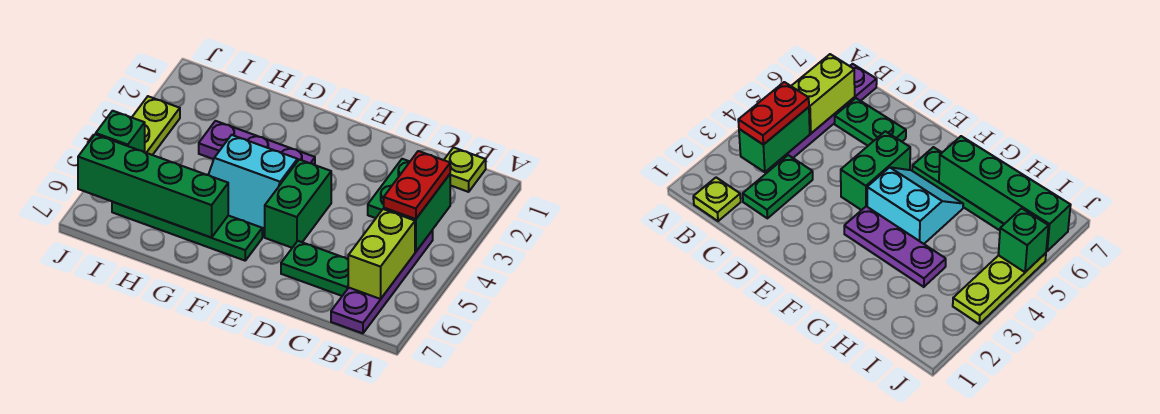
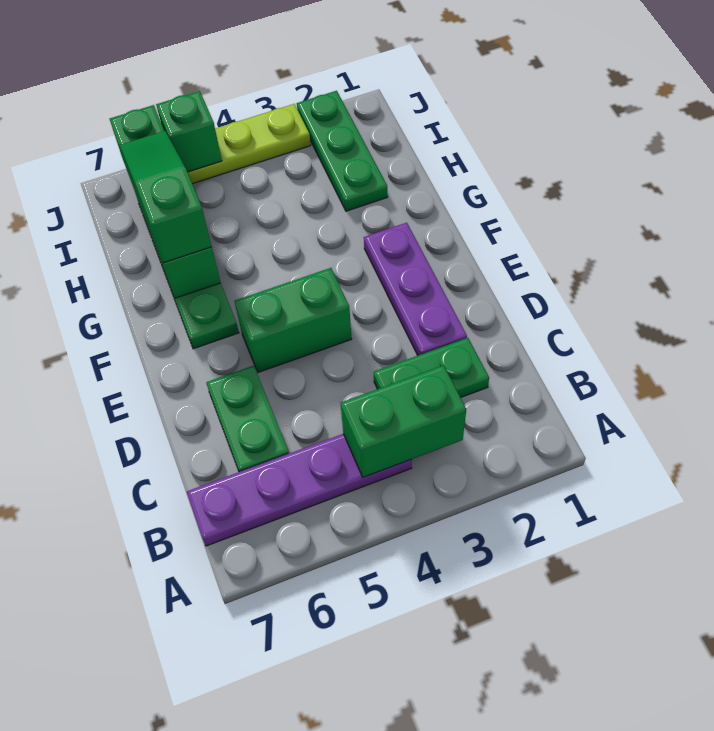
lime 1x1 plate [444,147,486,192] -> none
red 1x2 plate [384,151,450,219] -> none
lime 1x2 brick [348,209,415,299] -> none
purple 1x3 plate [199,121,315,165] -> purple 1x3 plate moved to [364,223,467,355]
cyan 2x2 slope [208,135,297,237] -> none
none -> green 1x3 slope [120,131,212,263]
none -> green 1x3 plate [297,91,388,211]

